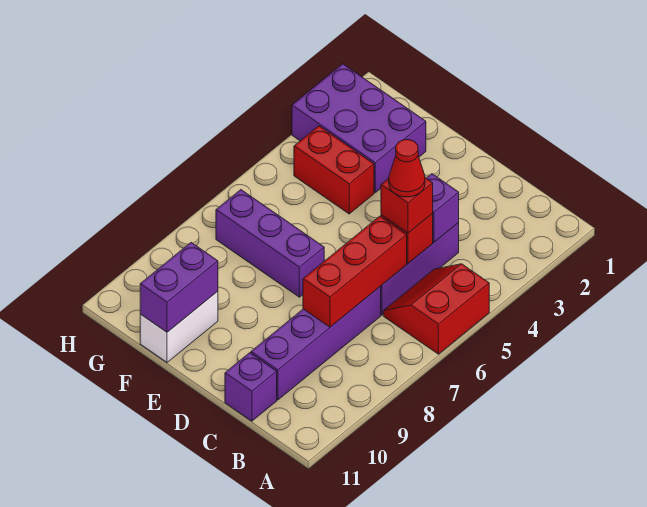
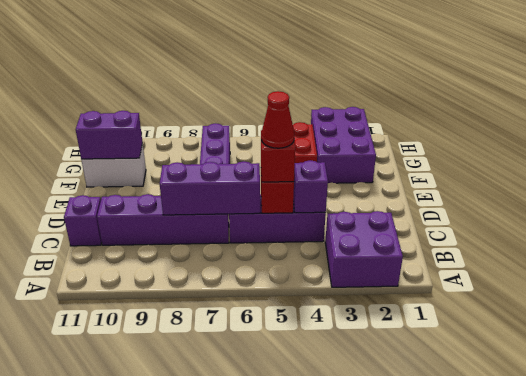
none -> purple 2x2 brick [325,211,403,287]
red 2x2 slope [383,264,489,354] -> none
red 1x3 brick [303,216,407,327] -> purple 1x3 brick [160,161,260,215]

